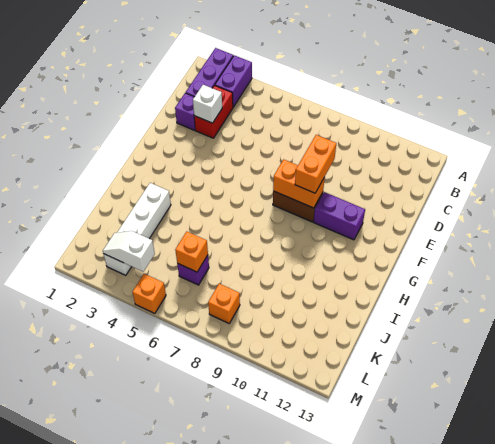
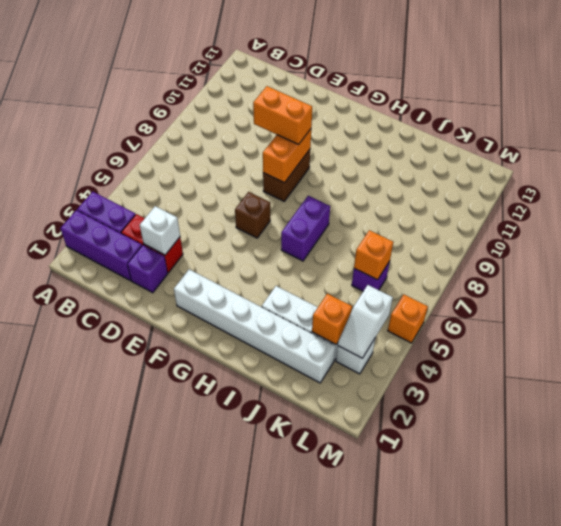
none -> white 1x6 brick [174,269,336,383]
none -> brown 1x1 brick [235,192,270,238]
purple 1x2 brick [314,192,365,240] -> purple 1x2 brick moved to [281,196,330,261]
orange 1x1 brick [208,284,240,323] -> orange 1x1 brick moved to [312,294,352,344]

